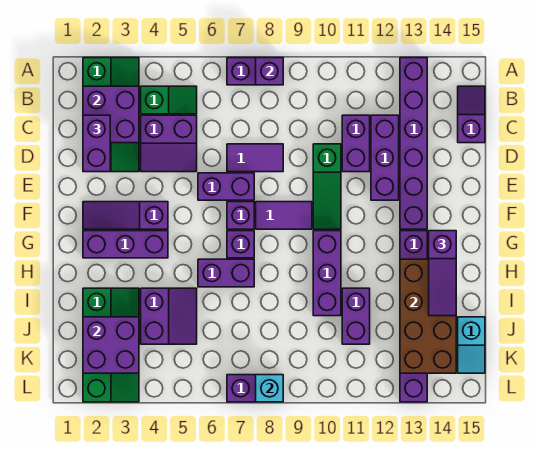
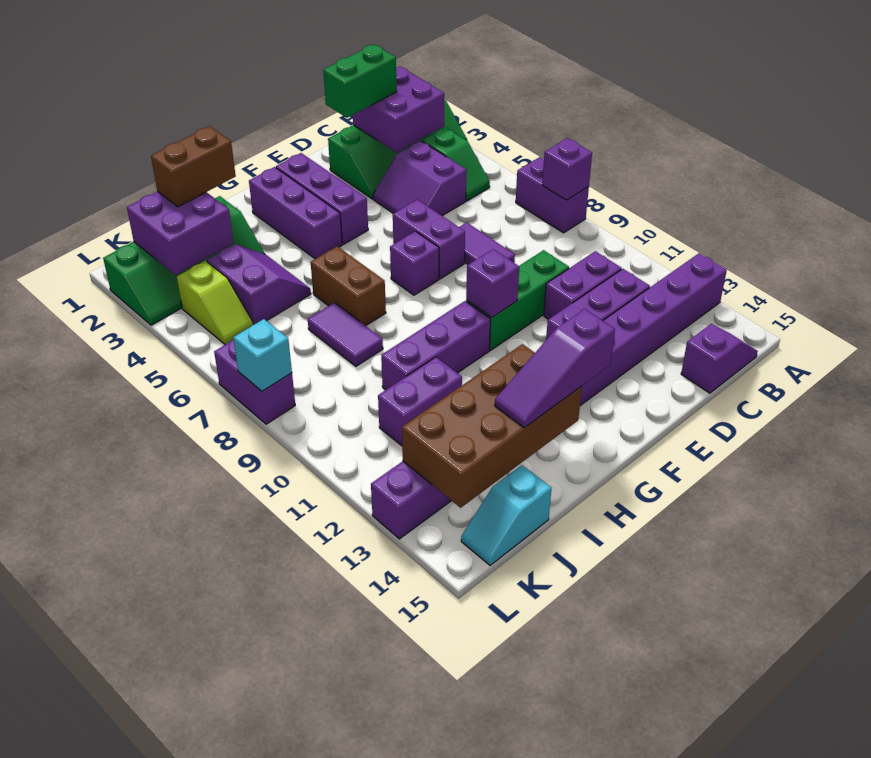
purple 1x2 brick [83,115,110,172] -> green 1x2 brick [323,44,397,118]
green 1x3 slope [313,144,341,229] -> green 1x3 brick [466,250,569,350]
purple 1x3 slope [83,202,168,229] -> purple 1x3 brick [276,153,368,244]
purple 1x2 tile [256,202,312,229] -> purple 1x2 tile moved to [308,303,383,366]
purple 1x1 brick [227,231,254,258] -> purple 1x1 brick moved to [466,249,519,317]
purple 1x2 brick [198,259,254,287] -> brown 1x2 brick [311,246,386,326]
none -> brown 1x2 brick [151,126,236,207]
purple 2x2 slope [141,288,197,344] -> purple 2x2 slope turned to [207,244,311,325]
none -> lime 1x2 slope [177,261,253,344]

